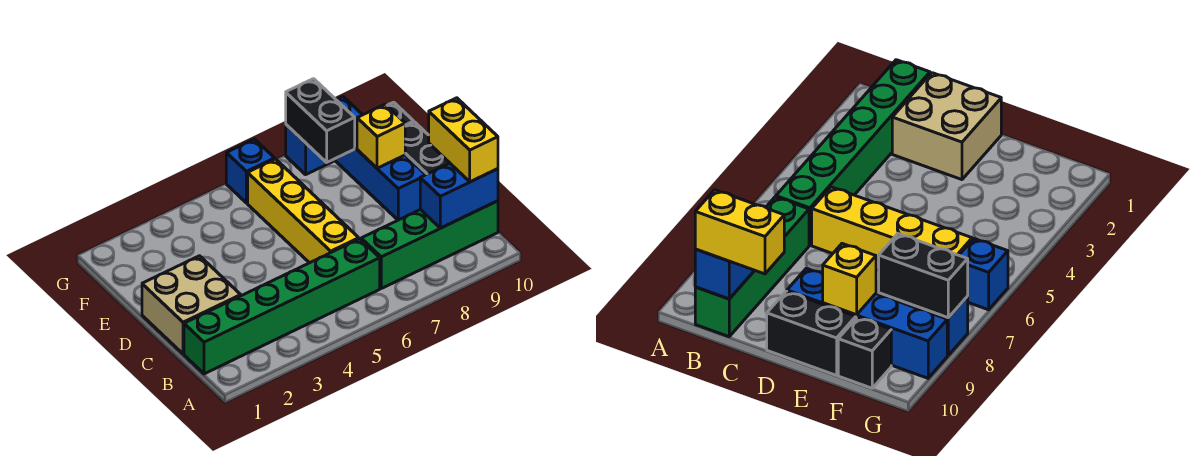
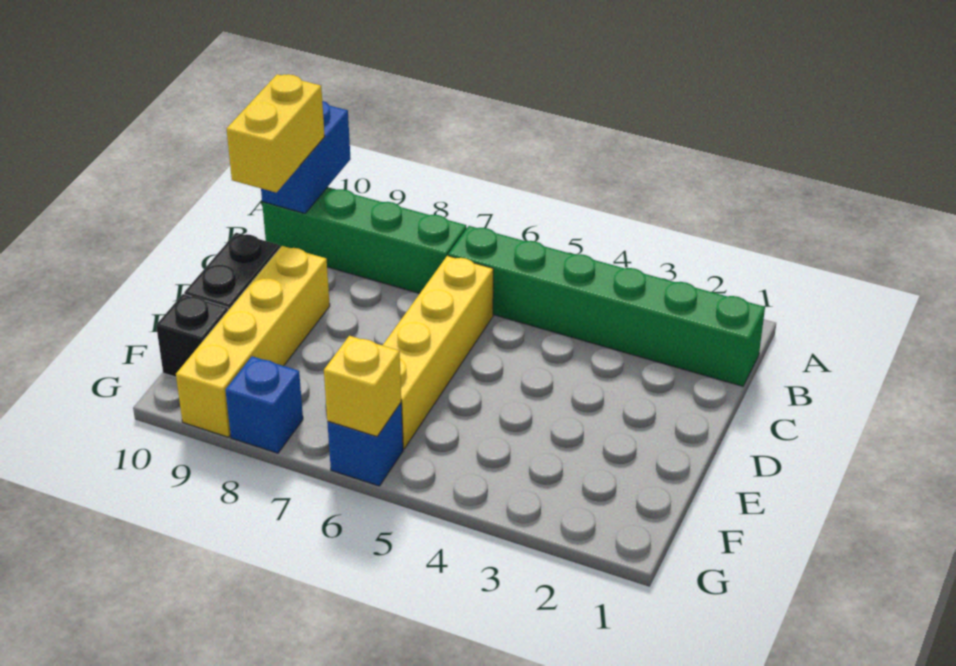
blue 1x2 brick [420,163,498,228] -> blue 1x2 brick turned to [261,101,351,213]
tan 2x2 brick [142,256,241,354] -> none
blue 1x4 brick [334,97,426,220] -> yellow 1x4 brick [176,246,330,437]
yellow 1x1 brick [357,104,405,168] -> yellow 1x1 brick moved to [324,336,401,437]
black 1x2 brick [286,79,355,162] -> none

